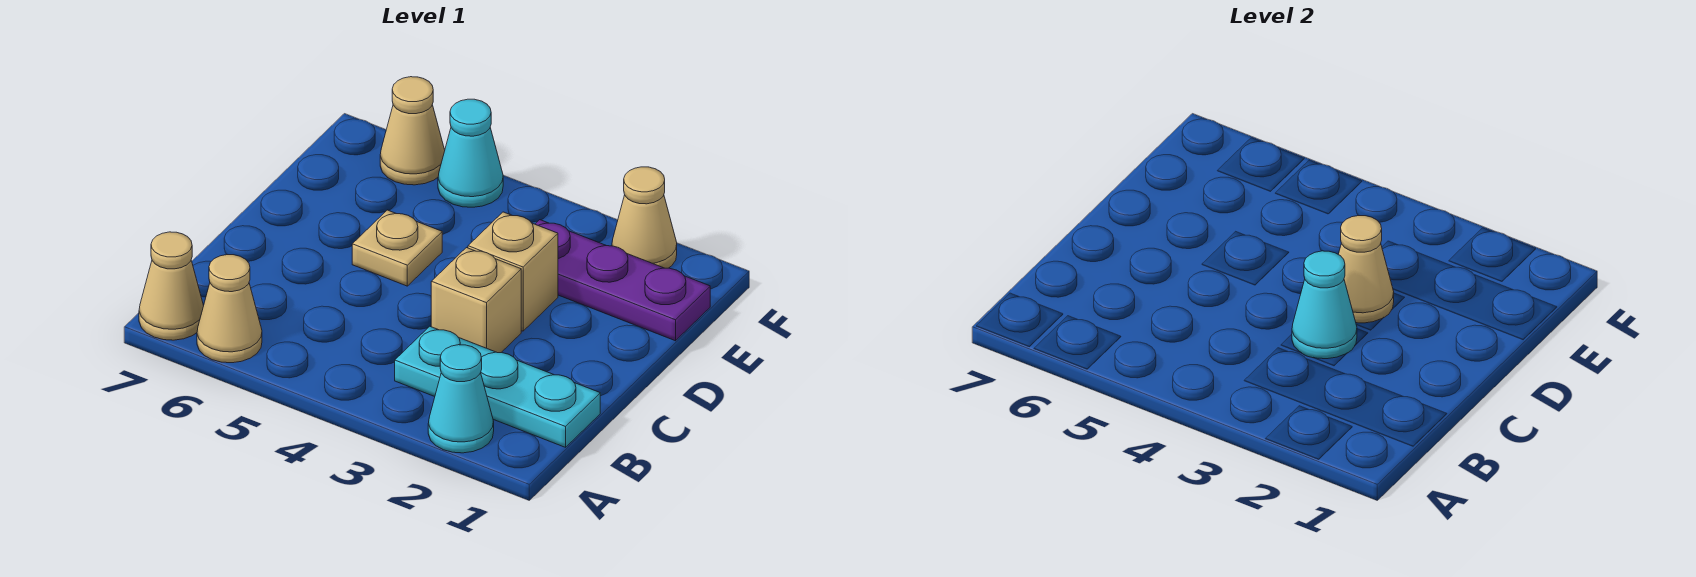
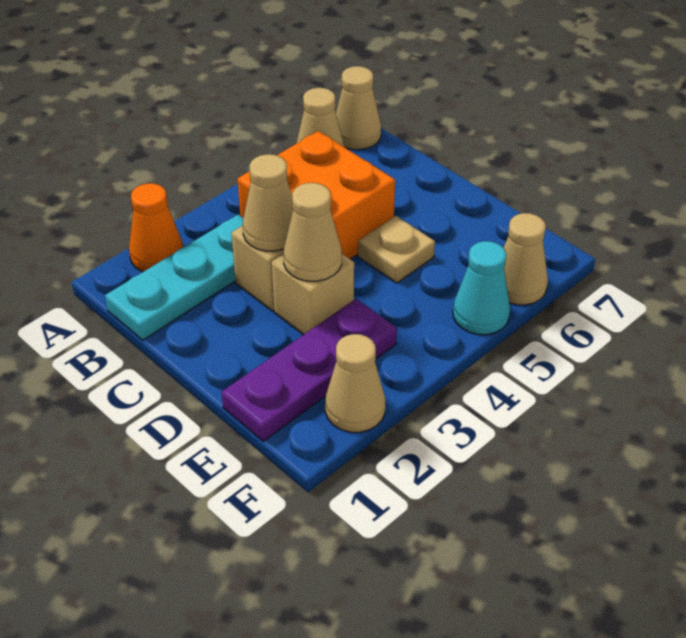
cyan 1x1 cone [428,345,494,453] -> orange 1x1 cone [129,183,183,272]
none -> orange 2x2 brick [237,131,395,259]
cyan 1x1 cone [1292,251,1357,359] -> tan 1x1 cone [243,154,293,251]

